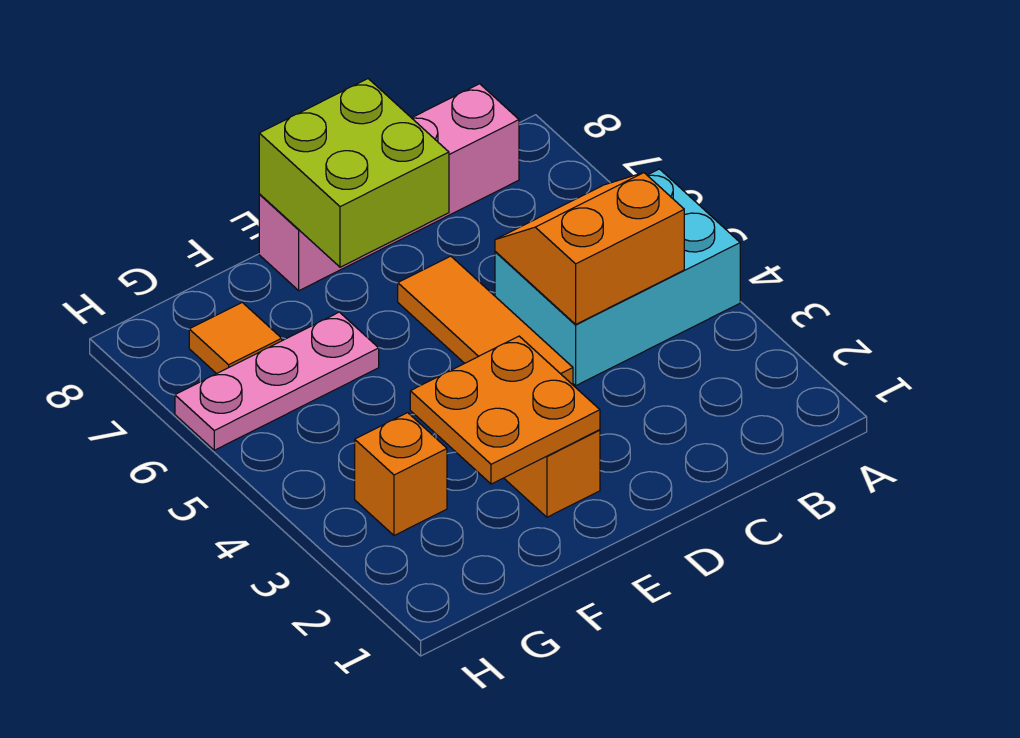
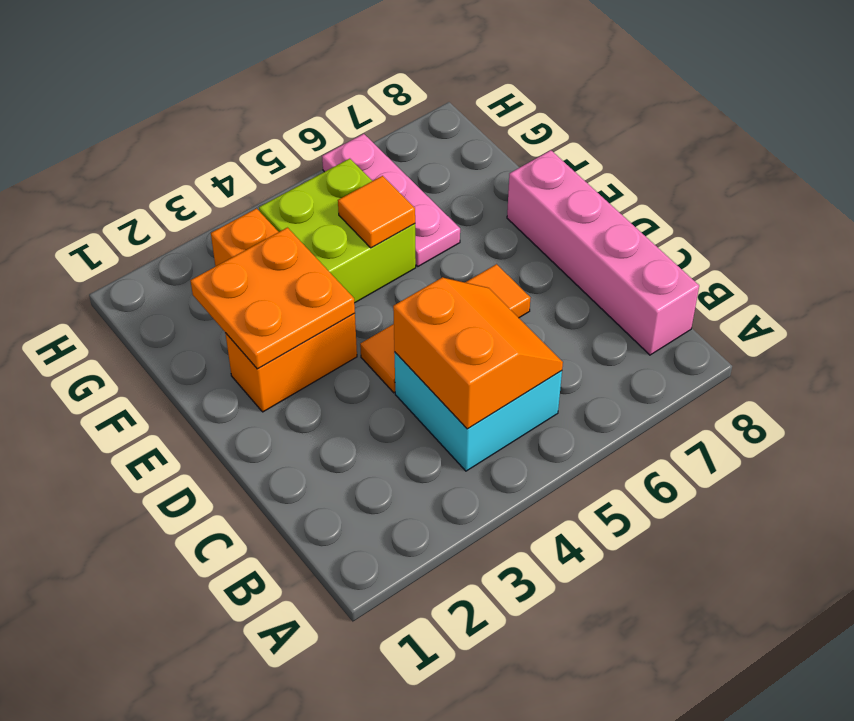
cyan 2x3 brick [495,169,740,386] -> cyan 2x2 brick [394,352,562,471]
lime 2x2 brick [259,79,449,267] -> lime 2x2 brick moved to [259,159,416,303]
orange 1x1 tile [189,302,282,374] -> orange 1x1 tile moved to [338,176,415,248]

